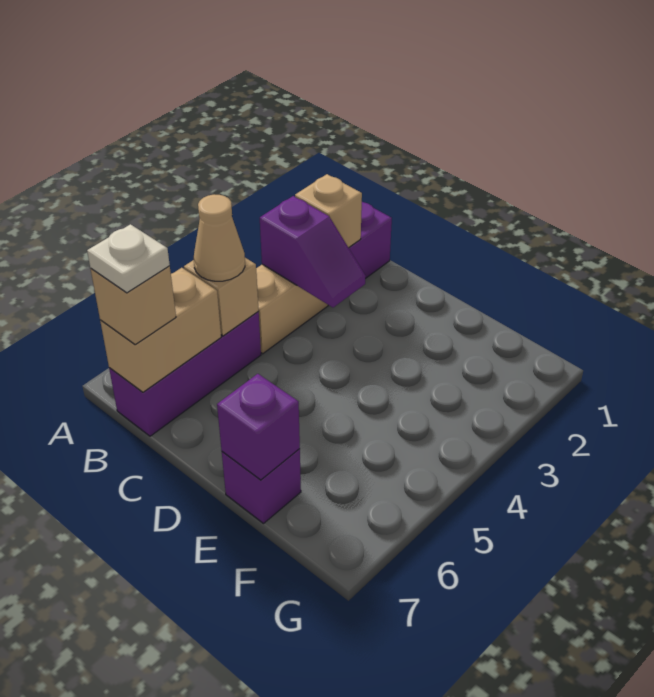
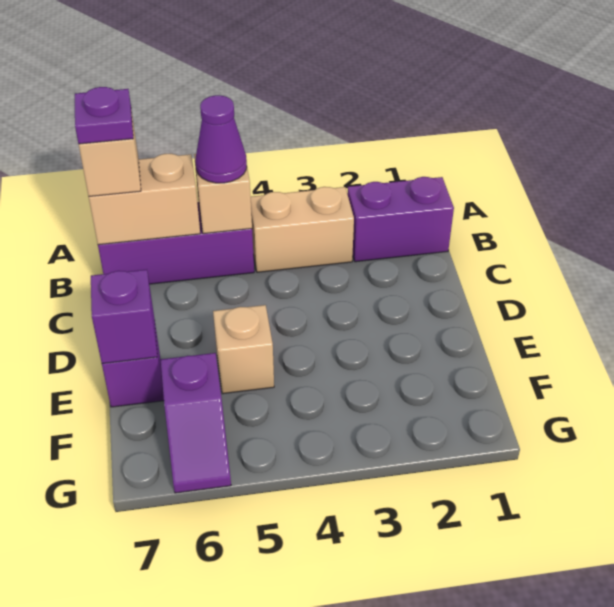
tan 1x1 brick [295,174,362,248] -> tan 1x1 brick moved to [213,305,274,394]
purple 1x2 slope [260,196,366,307] -> purple 1x2 slope moved to [161,353,231,493]
tan 1x1 cone [194,194,245,281] -> purple 1x1 cone [195,95,247,183]
white 1x1 plate [87,224,170,293] -> purple 1x1 plate [75,87,133,144]

